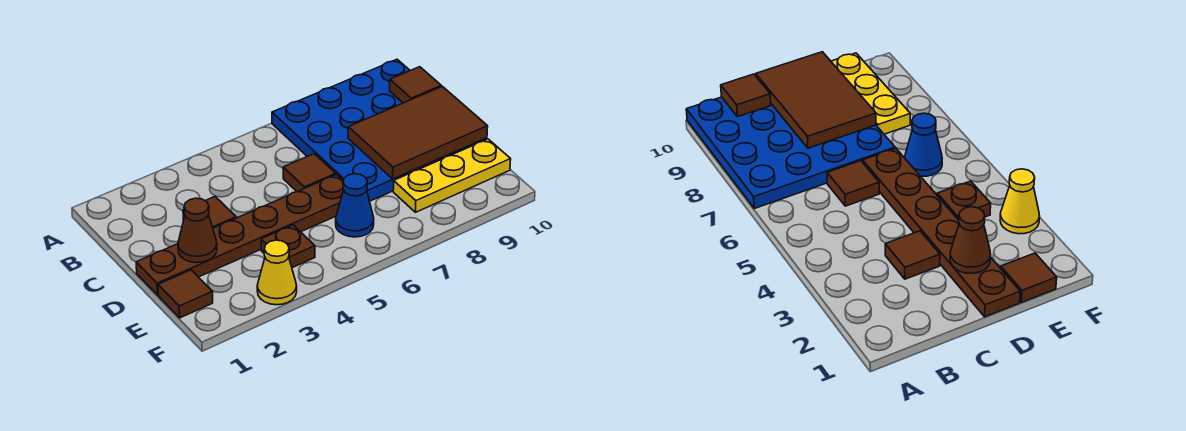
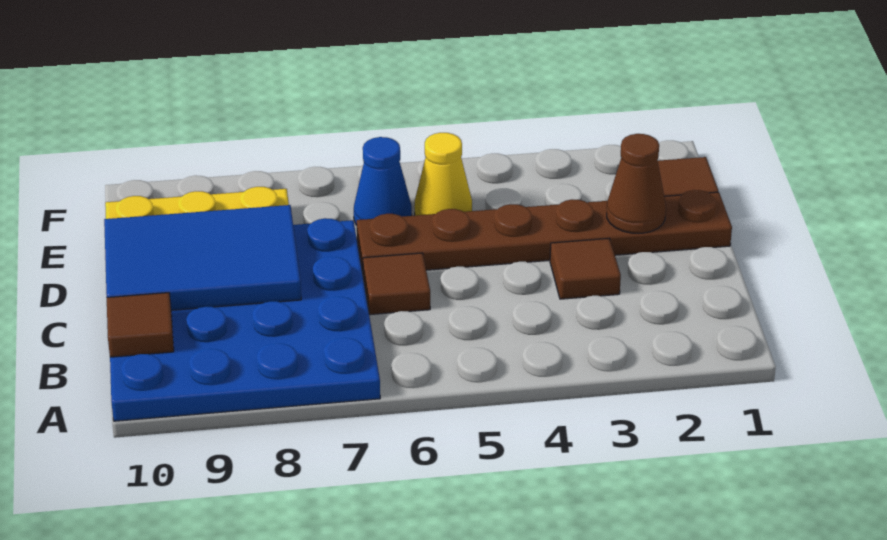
brown 2x3 tile [348,86,488,179] -> blue 2x3 tile [104,205,301,310]
brown 1x1 plate [261,225,315,268] -> none
yellow 1x1 cone [257,240,297,305] -> yellow 1x1 cone moved to [414,133,472,215]

